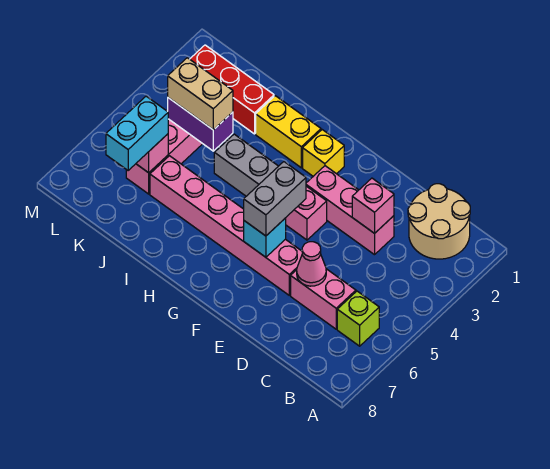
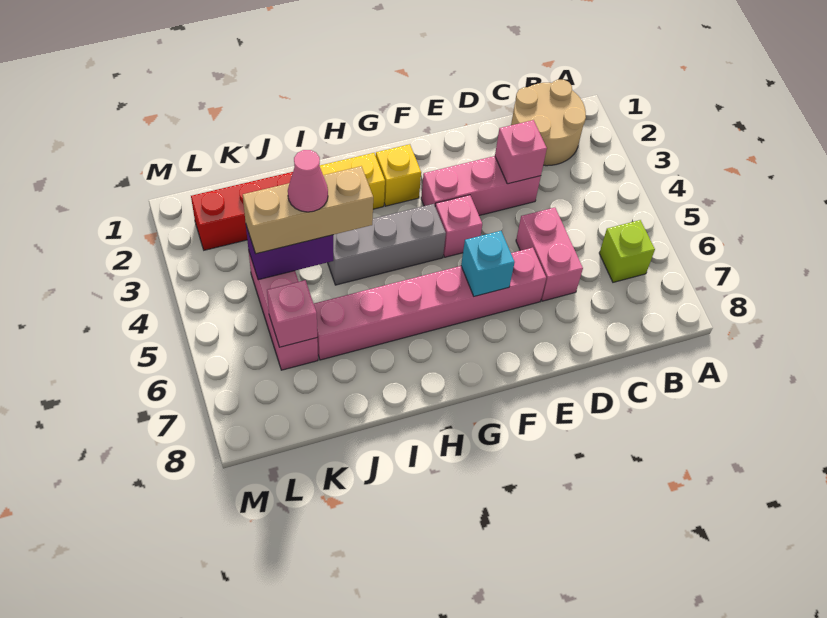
pink 1x2 brick [291,269,356,329] -> pink 1x2 brick turned to [516,208,583,301]
pink 1x1 cone [297,242,326,286] -> pink 1x1 cone moved to [288,150,328,212]
grey 1x2 brick [244,162,306,236] -> none
tan 1x2 brick [168,58,233,130] -> tan 1x3 brick [243,166,373,254]
cyan 1x2 brick [106,96,168,170] -> none

